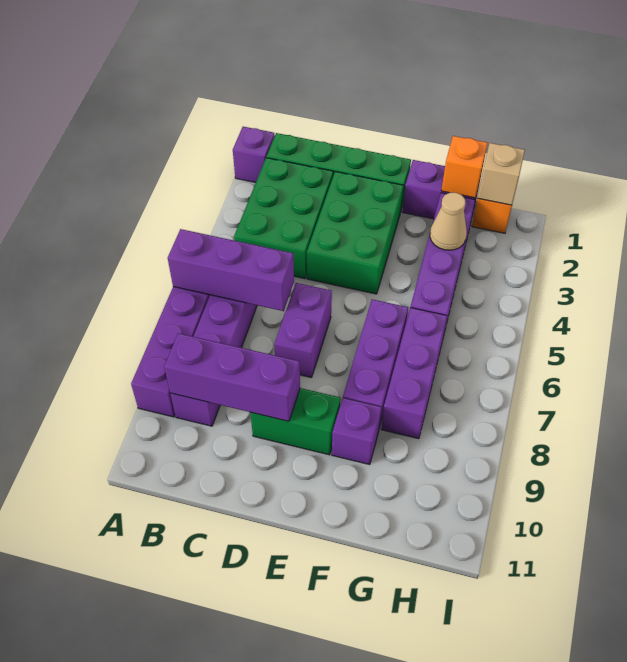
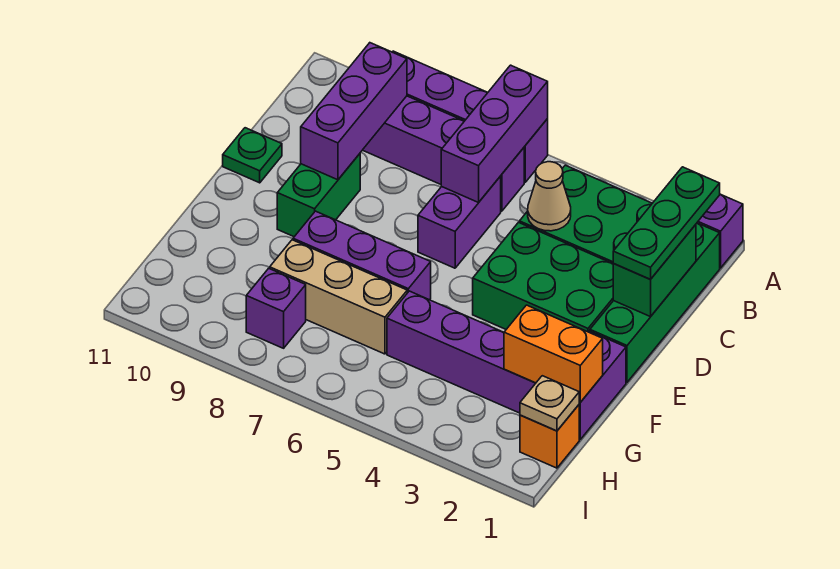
none -> green 1x3 plate [613,167,720,279]
none -> green 1x2 brick [613,225,696,317]
purple 1x2 brick [274,283,332,378] -> purple 1x2 brick turned to [418,176,501,268]
none -> green 1x1 plate [223,128,282,183]
purple 1x1 brick [332,398,382,465] -> purple 1x1 brick moved to [246,268,306,348]
orange 1x1 brick [441,136,488,198] -> orange 1x2 brick [504,305,603,402]
tan 1x1 cone [430,193,467,250] -> tan 1x1 cone moved to [528,162,571,231]
purple 1x3 brick [381,308,447,439] -> tan 1x3 brick [270,240,407,354]
tan 1x1 brick [478,143,525,205] -> tan 1x1 plate [520,376,579,431]

